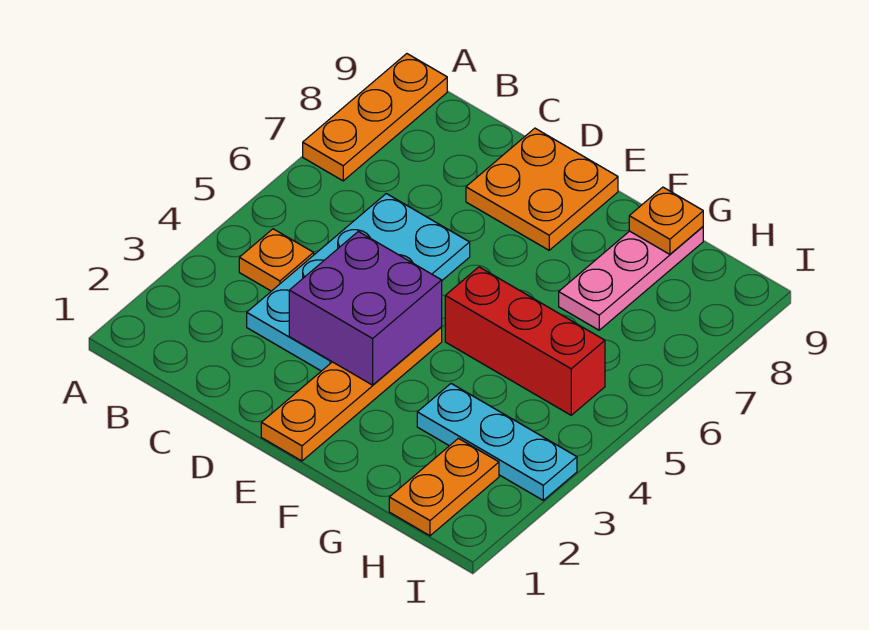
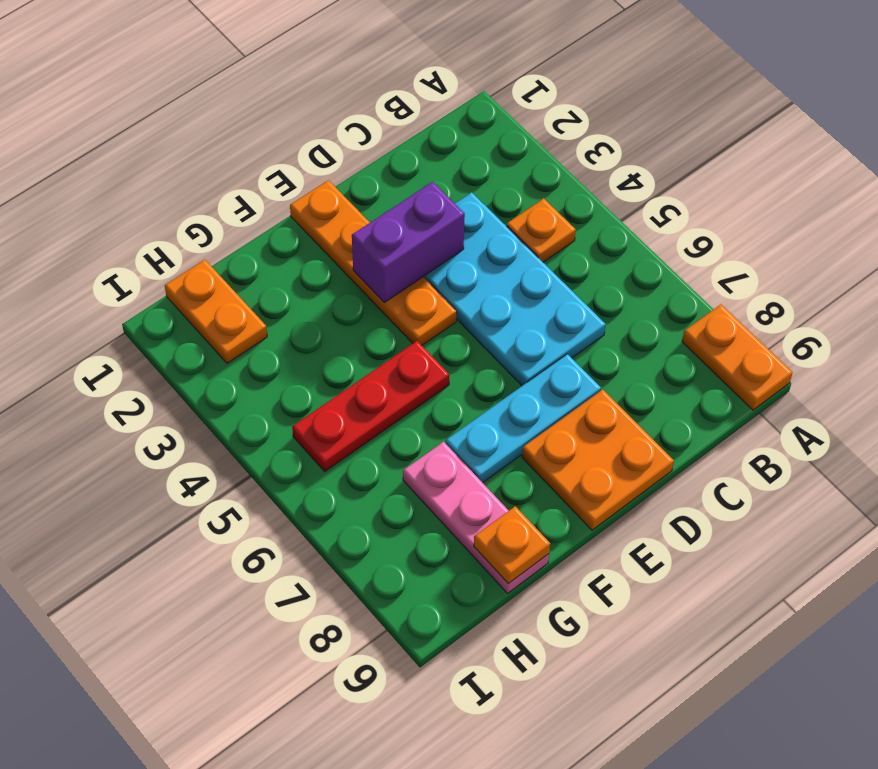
orange 1x3 plate [303,54,447,181] -> orange 1x2 plate [682,305,792,410]
purple 2x2 brick [289,231,442,385] -> purple 1x2 brick [352,182,465,302]
red 1x3 brick [445,267,605,415] -> red 1x3 plate [292,341,449,471]
cyan 1x3 plate [417,384,577,500] -> cyan 1x3 plate moved to [446,354,601,483]

